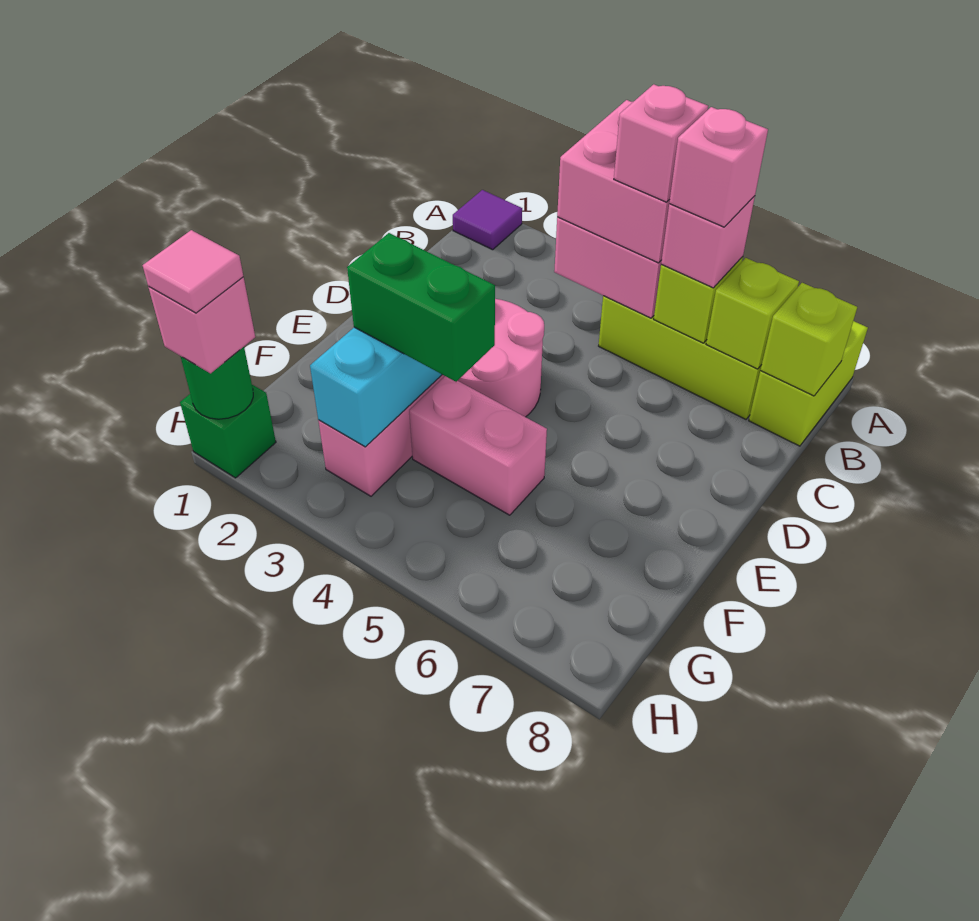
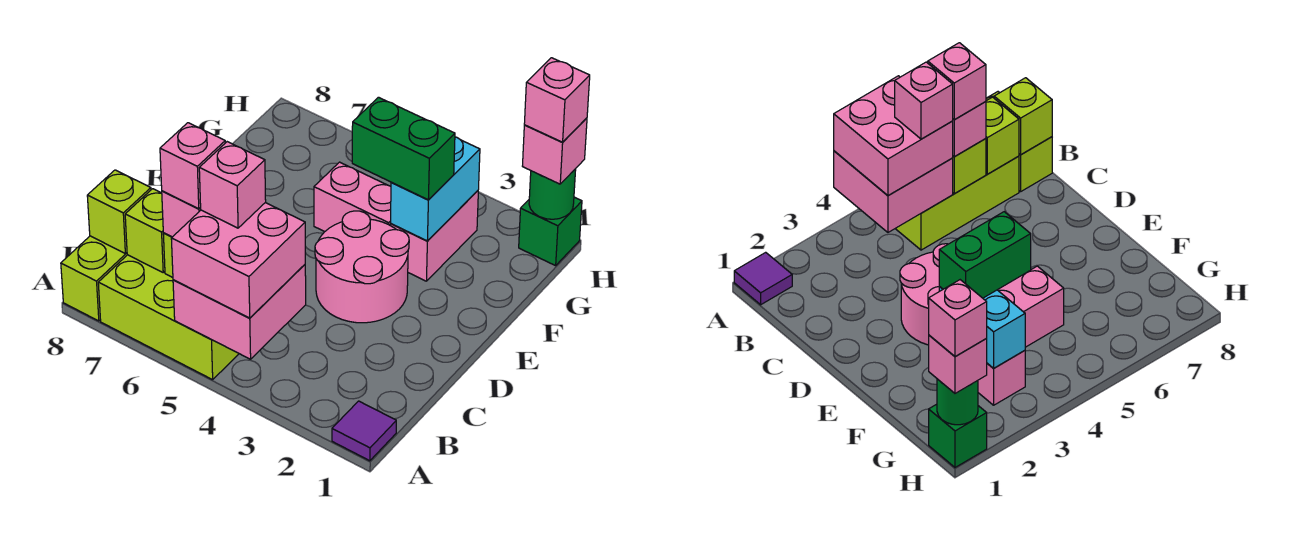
pink 1x1 tile [143,230,243,313] -> pink 1x1 brick [524,58,590,142]

